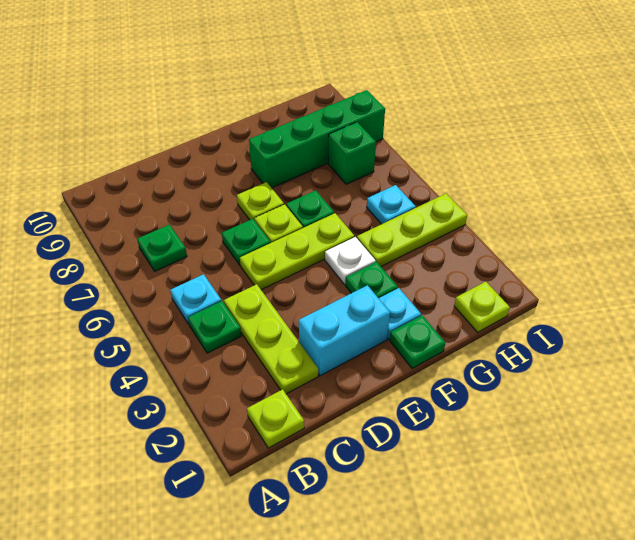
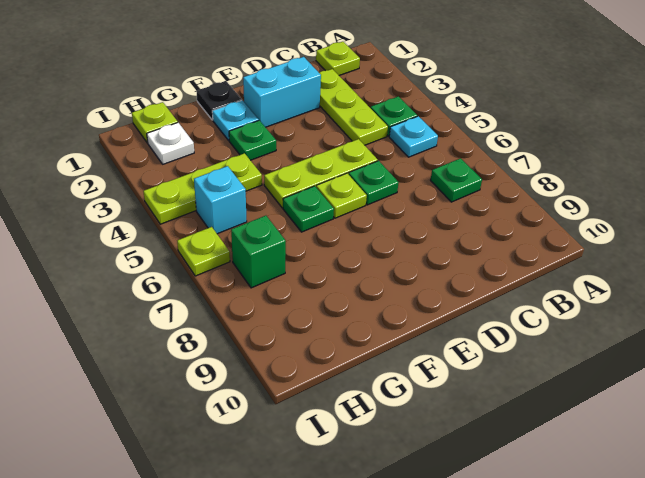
lime 1x1 plate [237,182,284,221] -> lime 1x1 plate moved to [177,227,230,276]
green 1x1 plate [390,315,445,369] -> black 1x1 plate [196,81,242,120]
white 1x1 plate [325,237,376,285] -> white 1x1 plate moved to [147,123,194,164]
green 1x4 brick [249,90,385,188] -> none
cyan 1x1 plate [367,185,416,224] -> cyan 1x1 brick [194,166,247,234]

